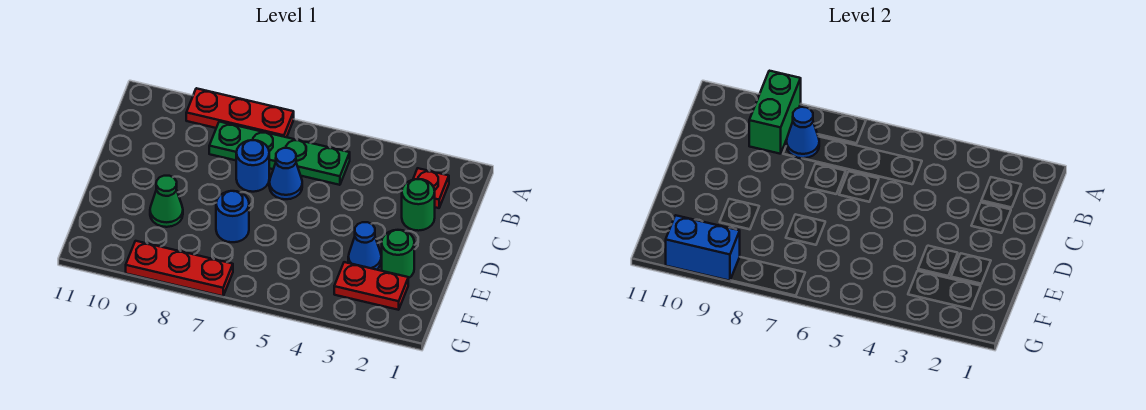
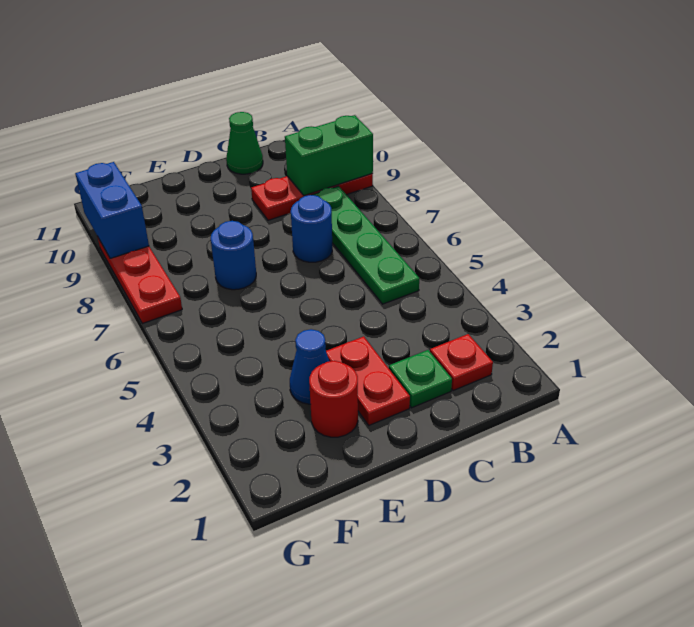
red 1x3 plate [186,88,294,137] -> red 1x3 plate turned to [251,173,373,220]
blue 1x1 cone [786,107,819,159] -> none
green 1x1 round brick [402,179,435,231] -> green 1x1 plate [389,350,452,408]
blue 1x1 cone [269,148,302,199] -> none
green 1x1 round brick [382,230,414,278] -> red 1x1 round brick [309,361,358,437]
green 1x1 cone [150,176,183,227] -> green 1x1 cone moved to [226,112,263,174]
red 1x2 plate [334,262,408,310] -> red 1x2 plate moved to [326,336,410,425]

